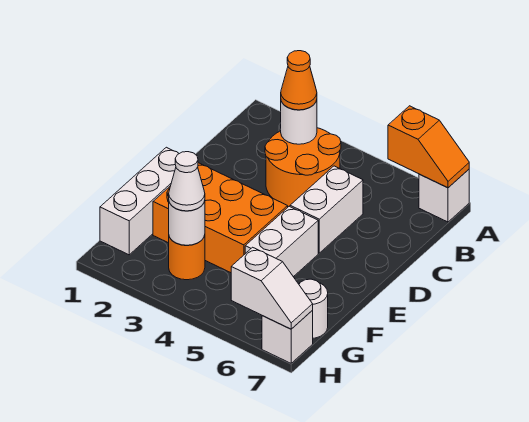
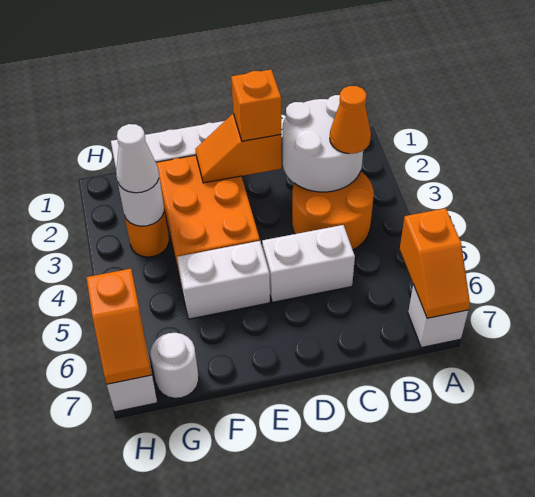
white 1x1 round brick [281,100,317,144] -> white 2x2 round brick [283,95,363,192]
none -> orange 1x2 slope [195,114,282,183]
none -> orange 1x1 brick [231,70,281,141]
white 1x2 slope [231,247,313,329] -> orange 1x2 slope [87,269,152,384]

